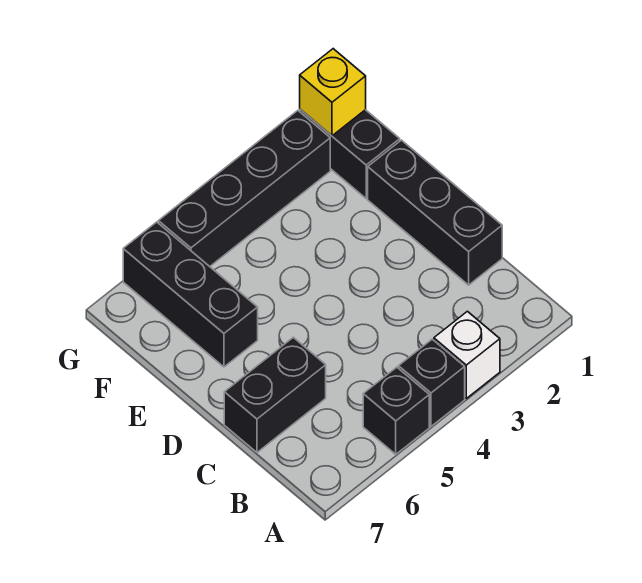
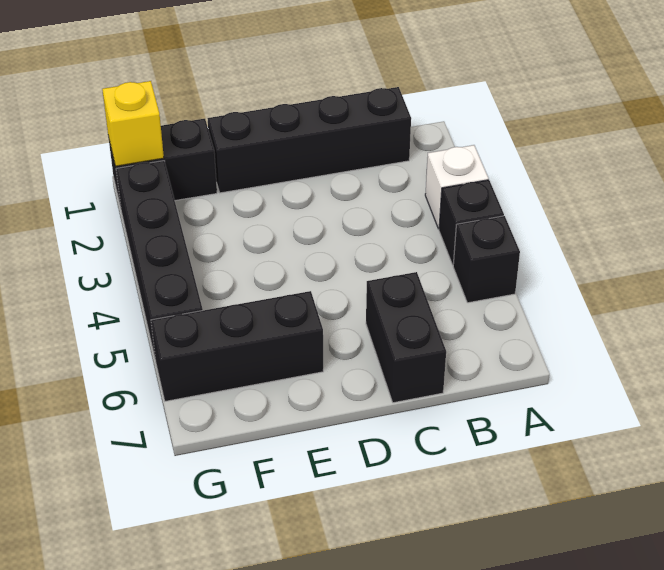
black 1x3 brick [368,140,502,285] -> black 1x4 brick [207,87,411,193]

